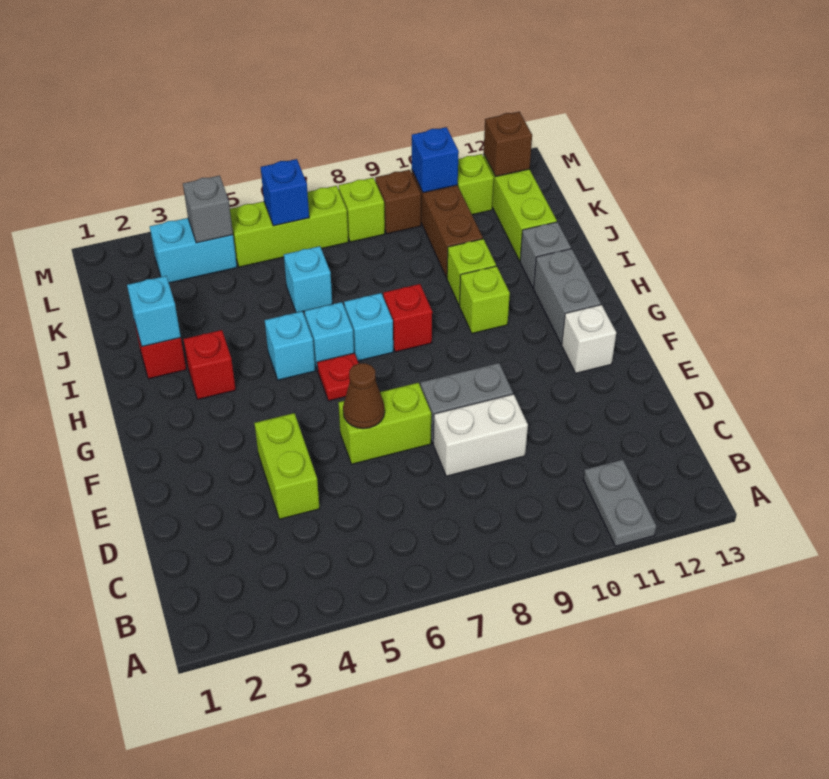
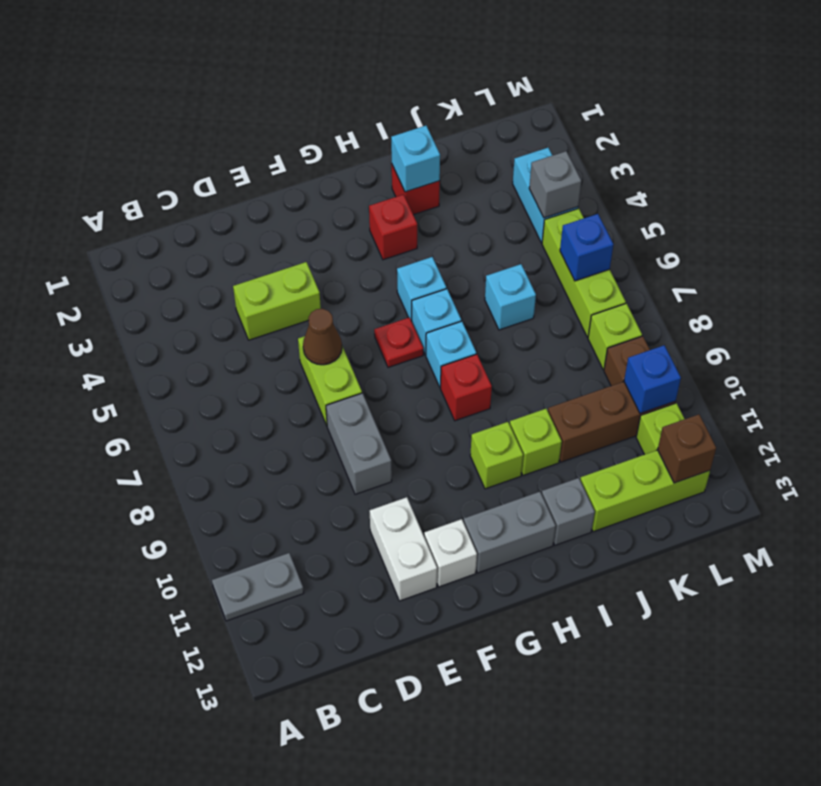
white 1x2 brick [433,394,528,476] -> white 1x2 brick moved to [370,497,437,601]

